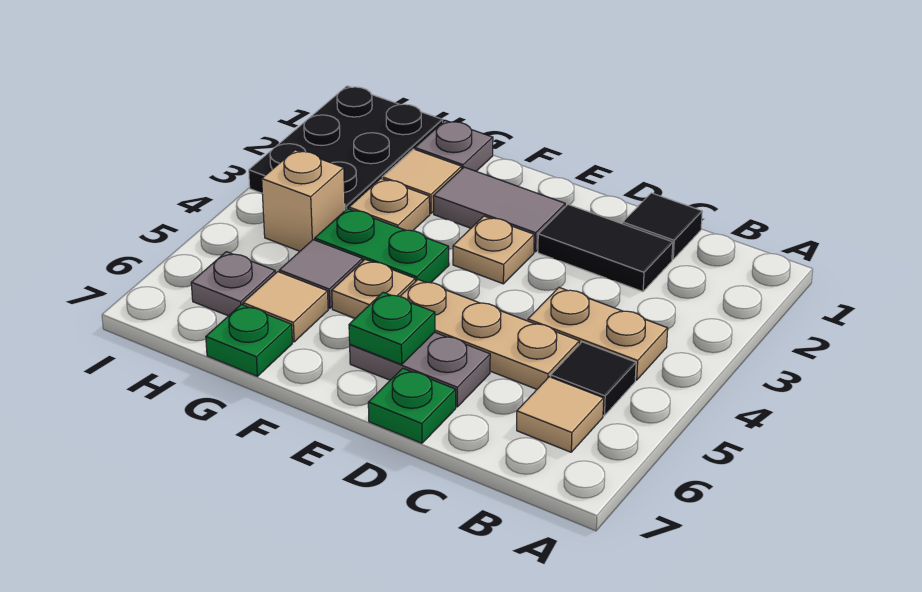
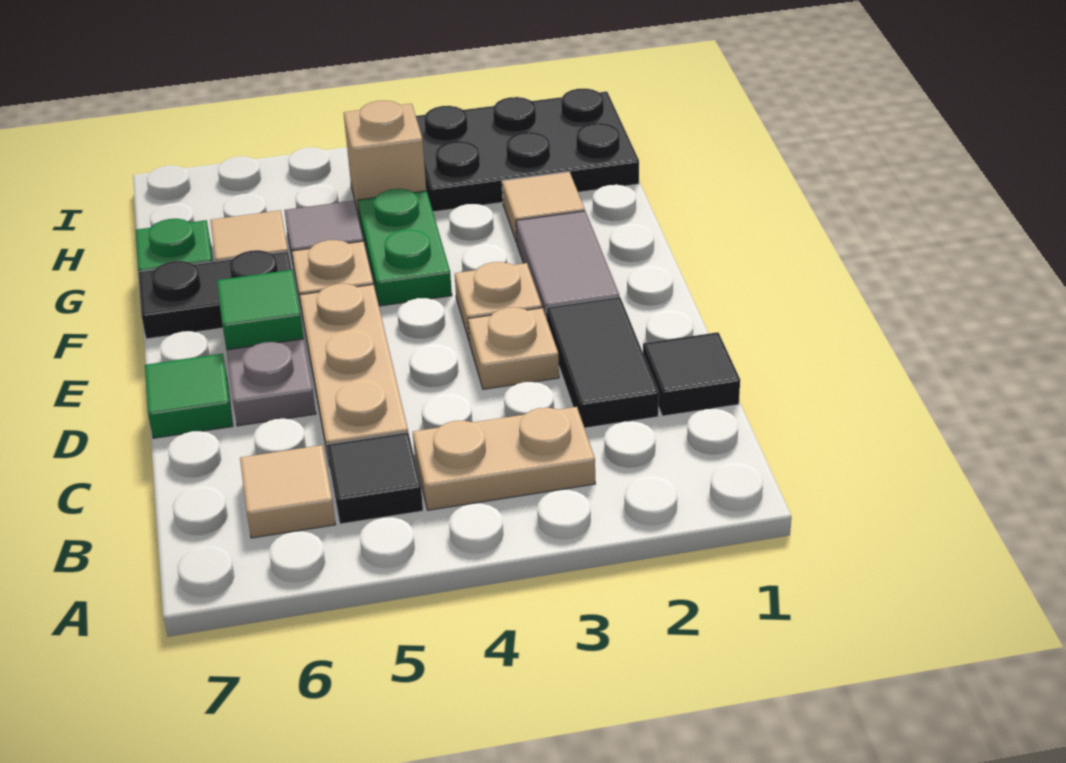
tan 1x2 plate [528,287,668,380] -> tan 1x2 plate turned to [413,407,595,510]
green 1x1 plate [368,368,456,443] -> green 1x1 tile [145,354,233,438]
green 1x1 plate [349,292,435,365] -> green 1x1 tile [217,270,304,350]
none -> black 1x2 plate [138,250,291,339]
grey 1x1 plate [415,120,493,171] -> none
tan 1x1 plate [349,179,430,231] -> tan 1x1 plate moved to [468,307,559,389]
grey 1x1 plate [191,252,275,316] -> none

